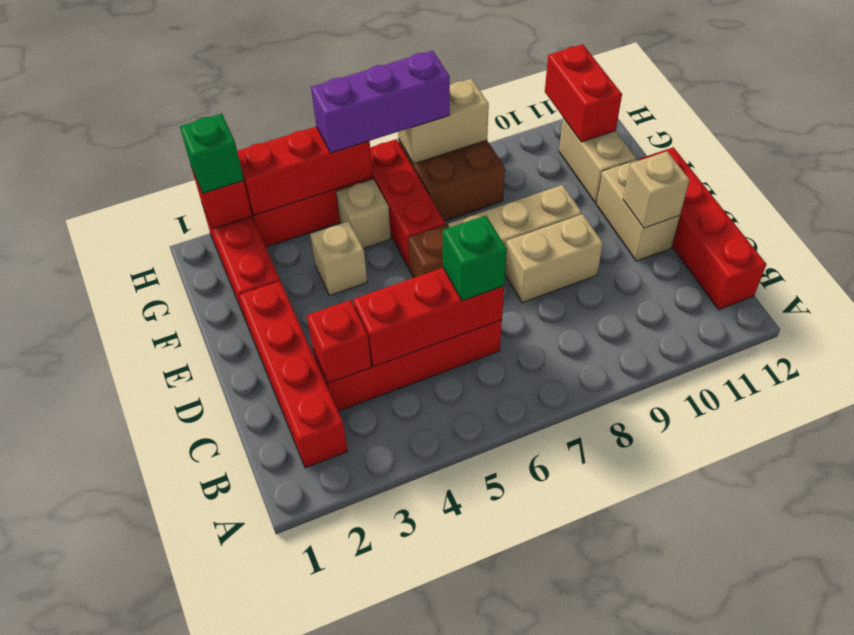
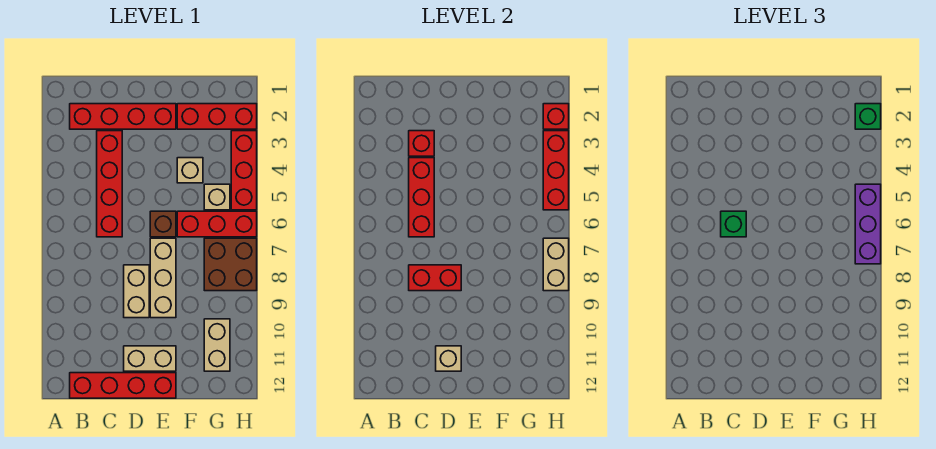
tan 1x2 brick [559,118,636,203] -> tan 1x2 brick turned to [204,319,230,371]
red 1x2 brick [545,44,622,142] -> red 1x2 brick moved to [409,265,461,291]

